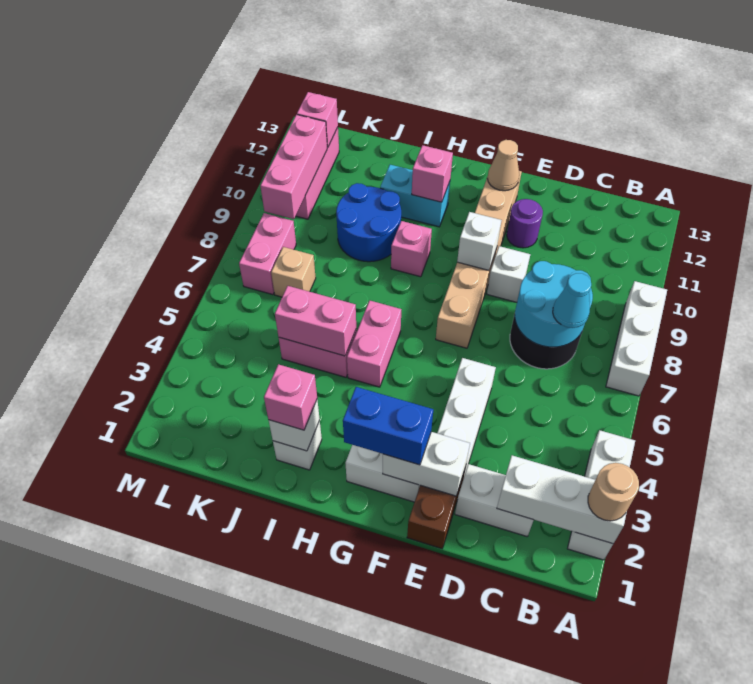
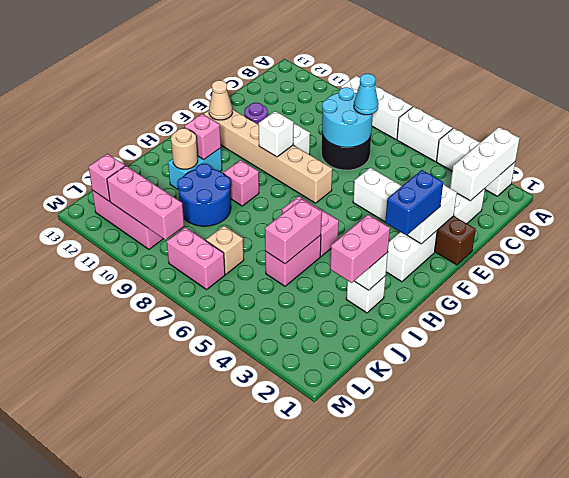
tan 1x1 round brick [588,463,639,521] -> tan 1x1 round brick moved to [171,128,198,169]
none -> white 1x2 brick [397,107,452,161]
pink 1x1 brick [264,364,317,430] -> pink 1x2 brick [330,215,390,283]

